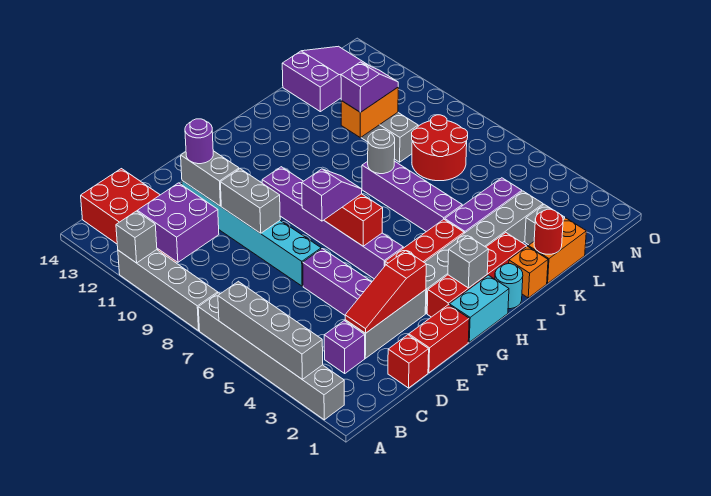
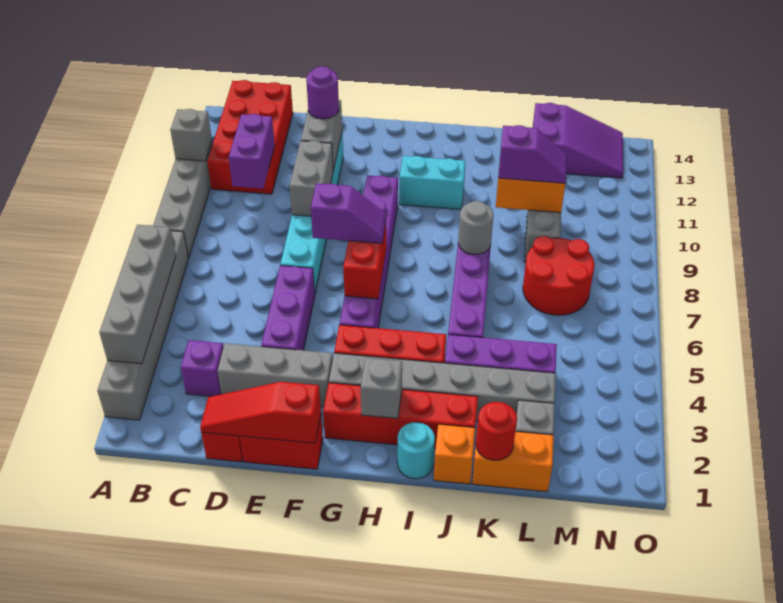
purple 2x2 brick [137,183,219,262] -> purple 1x2 brick [229,114,275,189]
red 1x3 slope [345,251,426,333] -> red 1x3 slope moved to [200,382,321,443]
cyan 1x2 brick [449,275,509,342] -> cyan 1x2 brick moved to [399,156,465,209]

